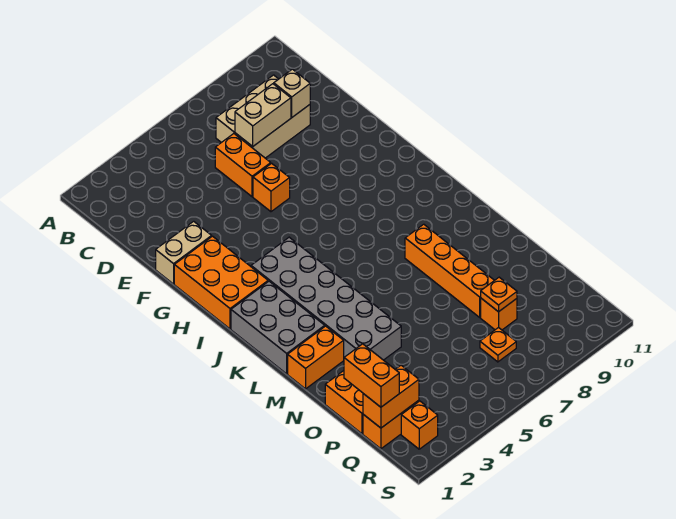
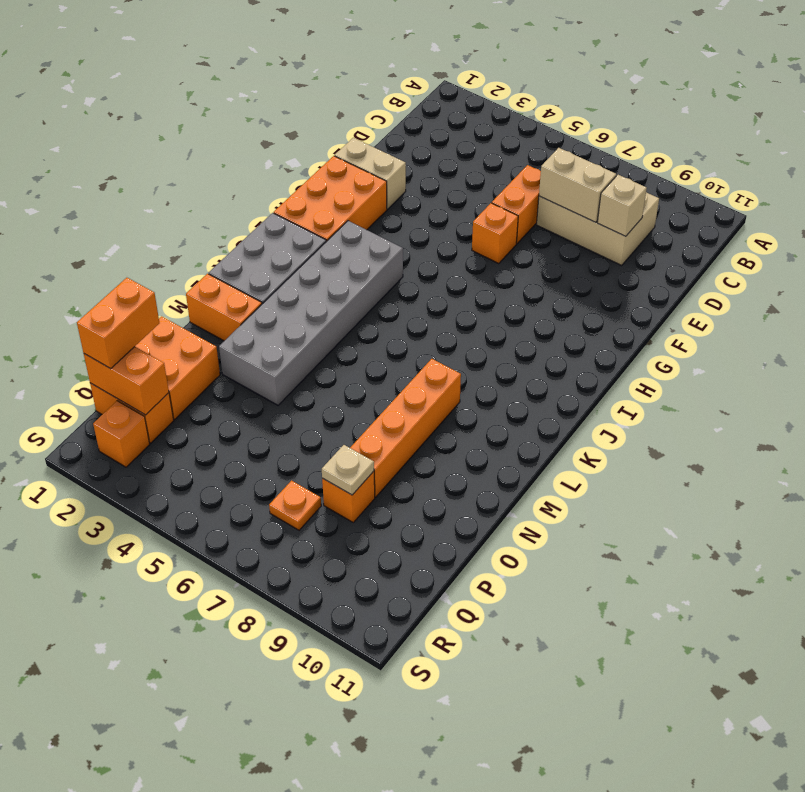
orange 1x1 plate [481,277,517,312] -> tan 1x1 plate [322,445,374,495]

